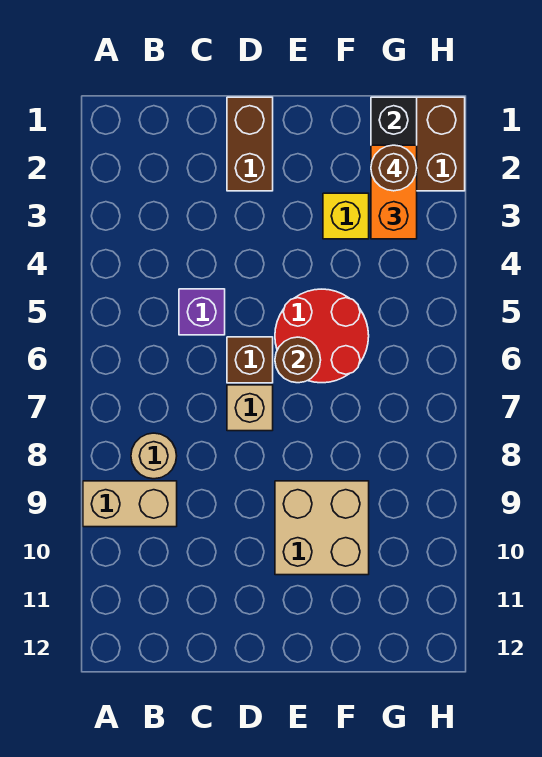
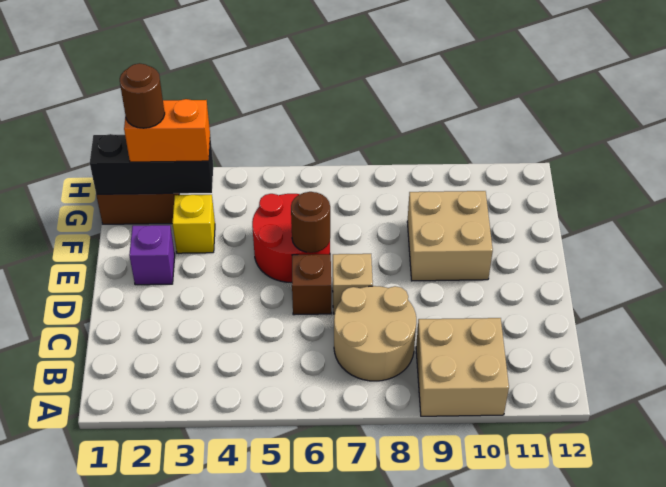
tan 1x2 brick [83,481,177,527] -> tan 2x2 brick [416,318,509,416]
tan 1x1 round brick [131,433,177,479] -> tan 2x2 round brick [334,286,416,381]
purple 1x1 brick [179,289,225,335] -> purple 1x1 brick moved to [129,225,175,285]
brown 1x2 brick [227,97,273,191] -> none

